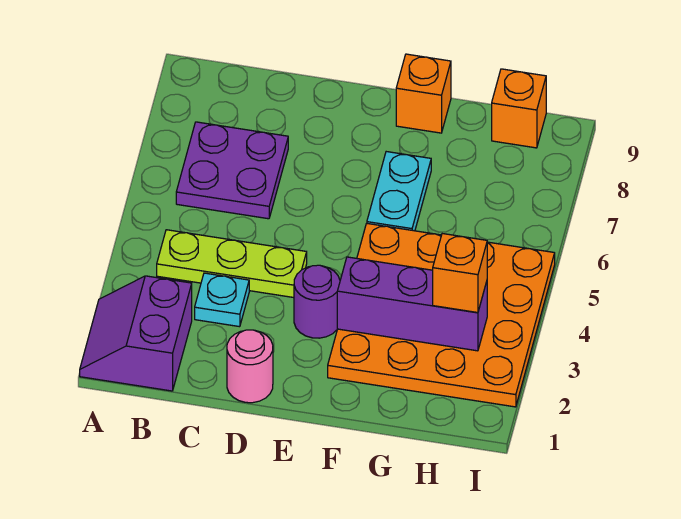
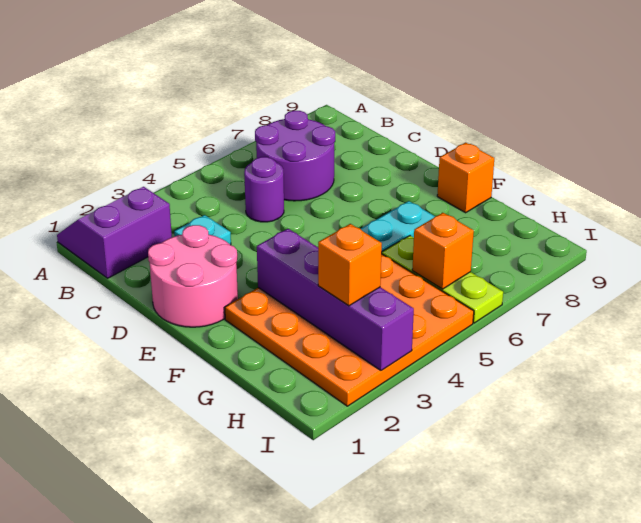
lime 1x3 plate [157,230,307,298] -> lime 1x3 plate moved to [381,236,503,323]
purple 2x2 plate [176,122,288,219] -> purple 2x2 round brick [255,111,335,201]
pink 1x1 round brick [227,330,273,403] -> pink 2x2 round brick [148,225,238,327]
purple 1x1 round brick [294,265,340,338] -> purple 1x1 round brick moved to [244,157,284,222]
purple 1x3 brick [337,257,487,351] -> purple 1x4 brick [257,229,414,370]
orange 1x1 brick [492,69,546,148] -> orange 1x1 brick moved to [412,213,474,289]

